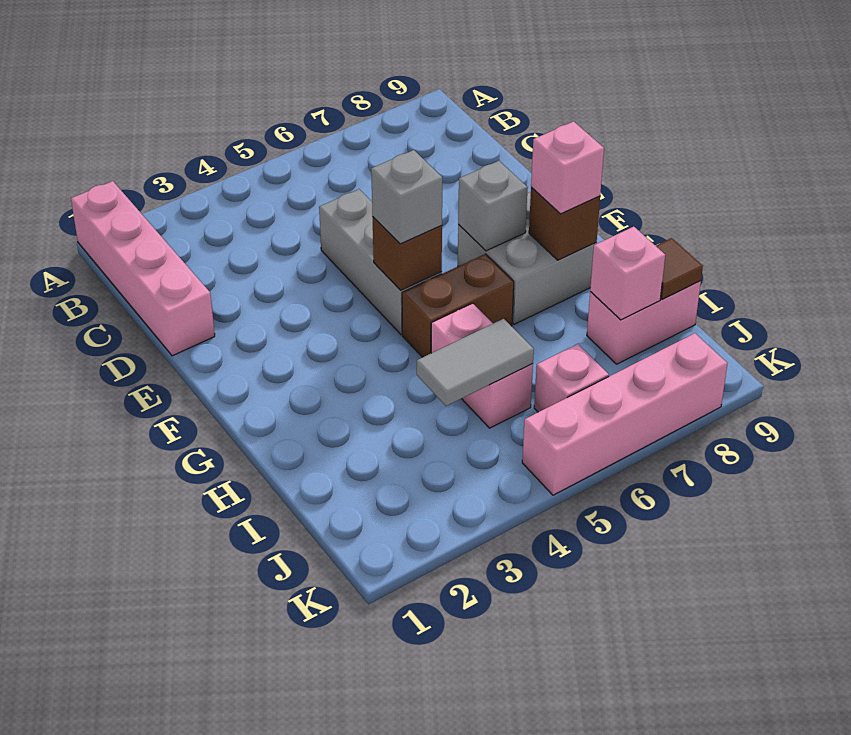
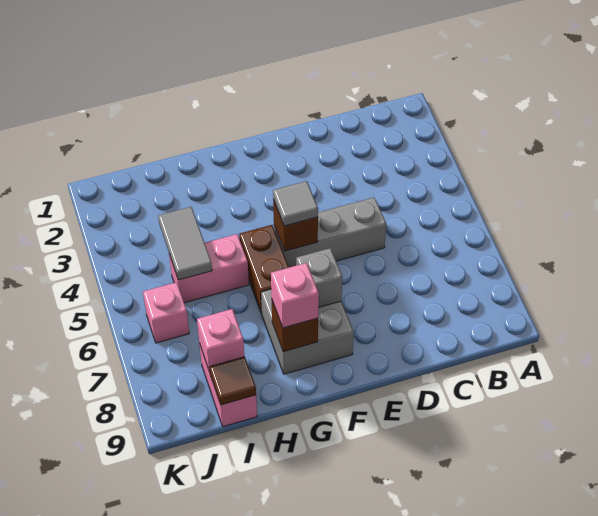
pink 1x4 brick [71,181,215,356] -> none
grey 1x1 brick [371,150,442,244] -> grey 1x1 tile [273,181,318,226]
pink 1x4 brick [522,333,728,495] -> none

